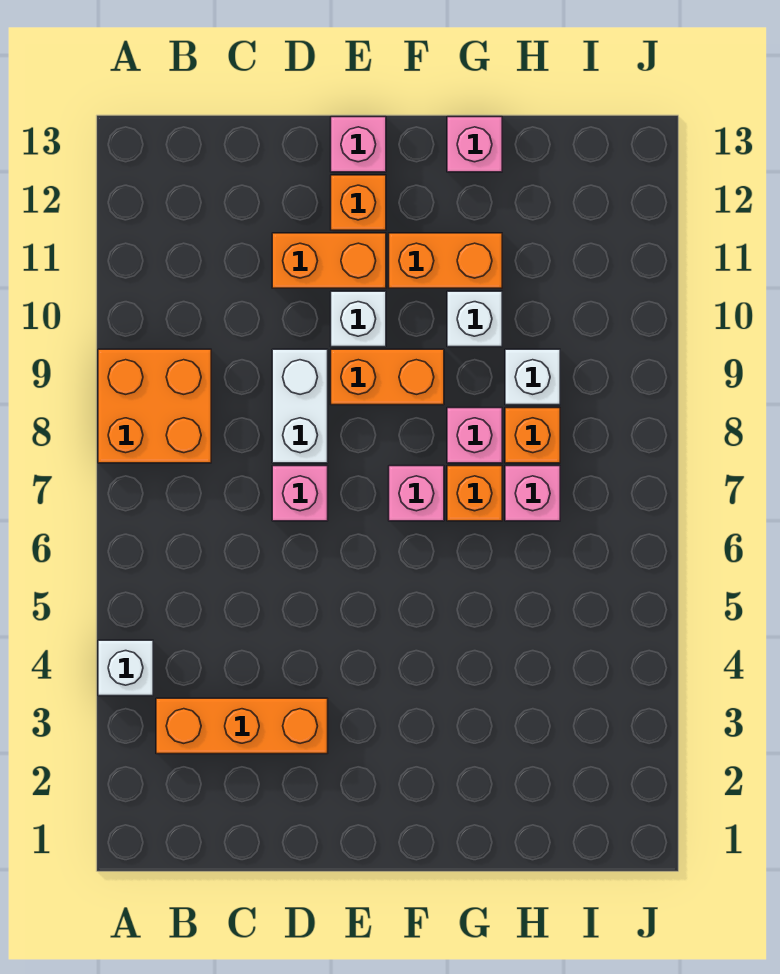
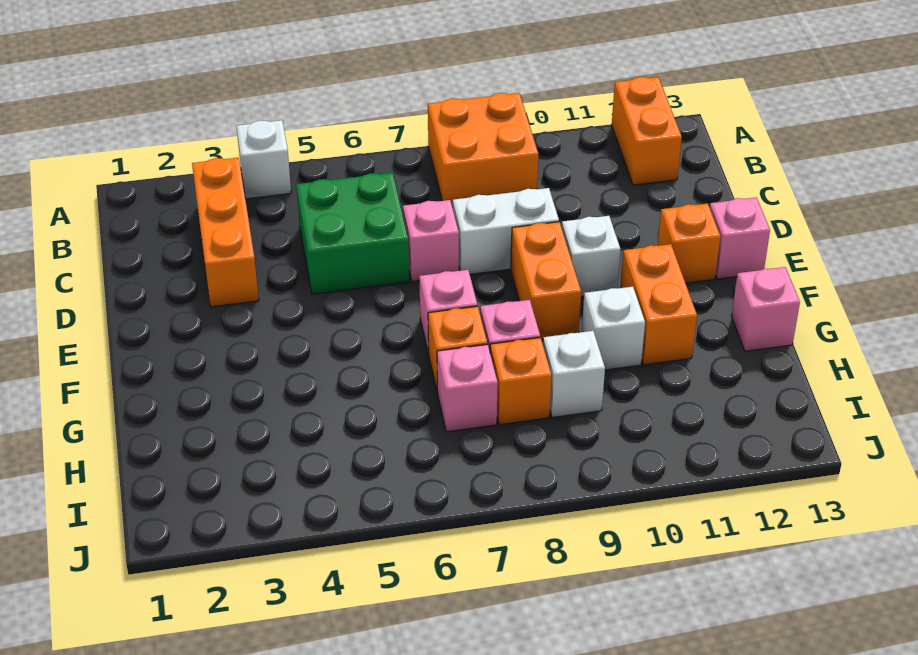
none -> green 2x2 brick [296,173,409,294]
orange 1x2 brick [272,233,386,288] -> orange 1x2 brick moved to [612,77,682,185]

